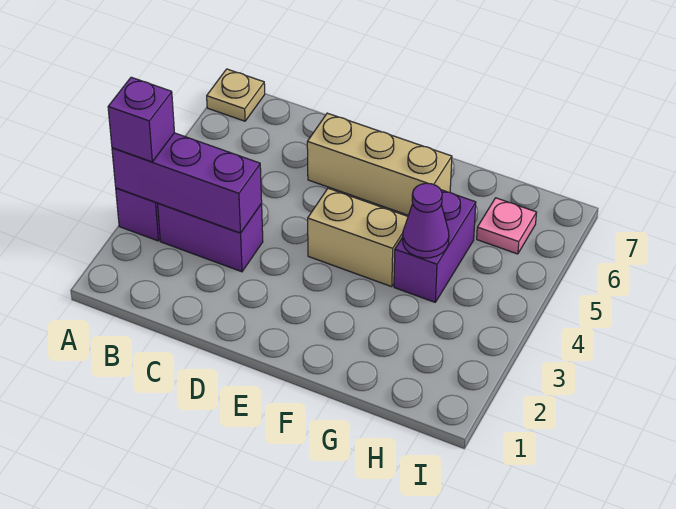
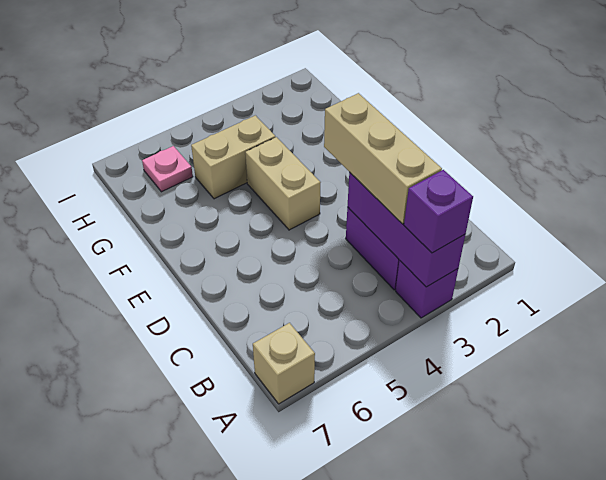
tan 1x1 plate [207,69,265,121] -> tan 1x1 brick [253,323,315,404]
tan 1x3 brick [307,113,452,215] -> tan 1x3 brick moved to [324,93,442,224]
purple 1x2 brick [394,190,476,302] -> tan 1x2 brick [191,115,275,199]
purple 1x1 cone [403,183,449,258] -> none

